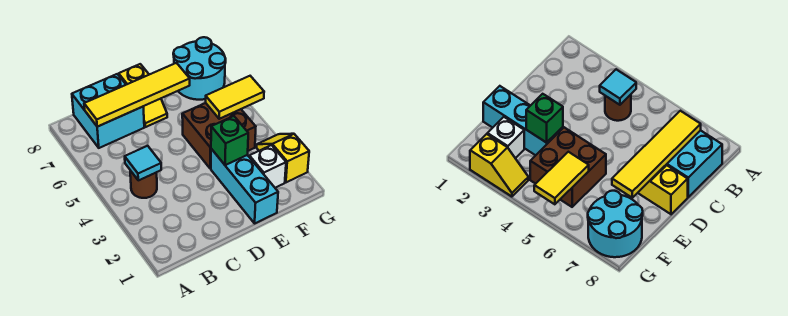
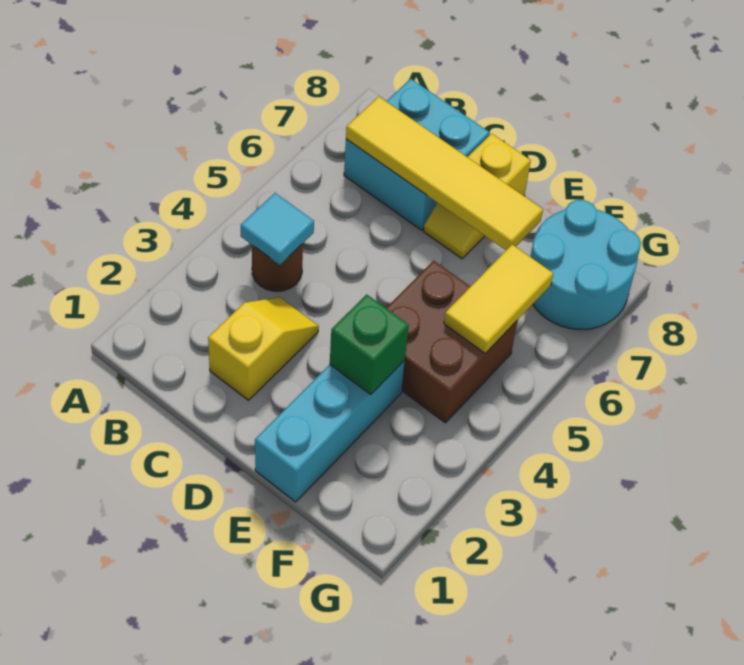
white 1x1 brick [249,145,286,188] -> none
yellow 1x2 tile [206,76,264,119] -> yellow 1x2 tile turned to [444,245,553,353]
yellow 1x2 slope [257,134,309,182] -> yellow 1x2 slope moved to [208,297,319,400]

